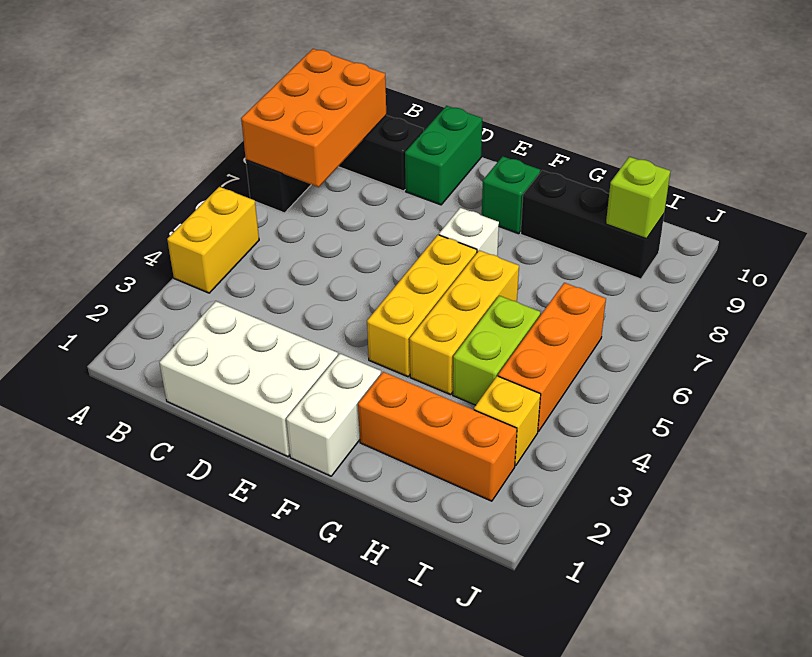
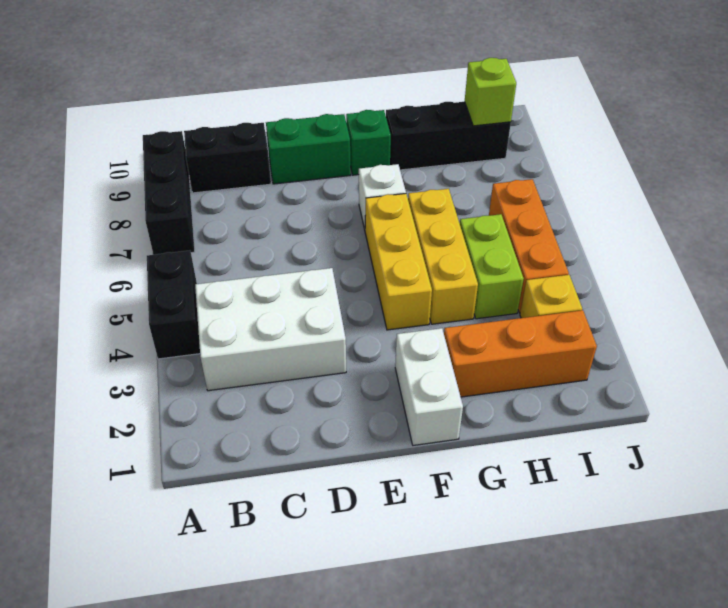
yellow 1x2 brick [167,187,259,293] -> black 1x2 brick [147,251,200,359]
orange 2x3 brick [241,49,386,187] -> none
white 2x3 brick [159,301,338,457] -> white 2x3 brick moved to [195,268,346,391]
green 1x2 brick [405,106,482,205] -> green 1x2 brick turned to [266,114,351,184]

